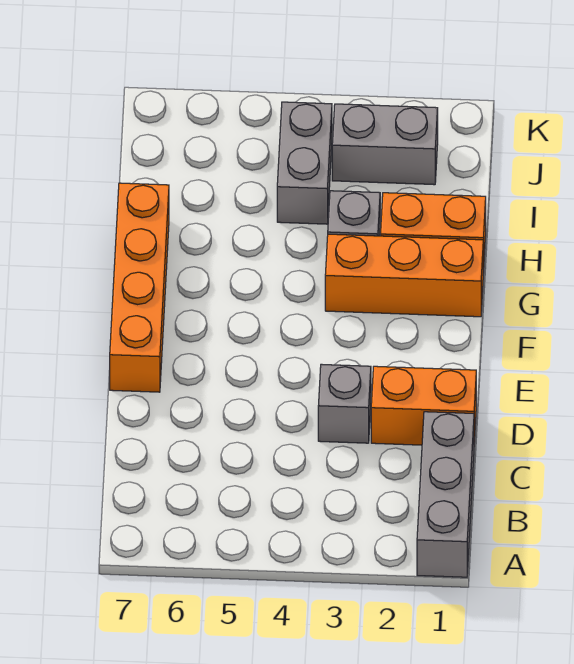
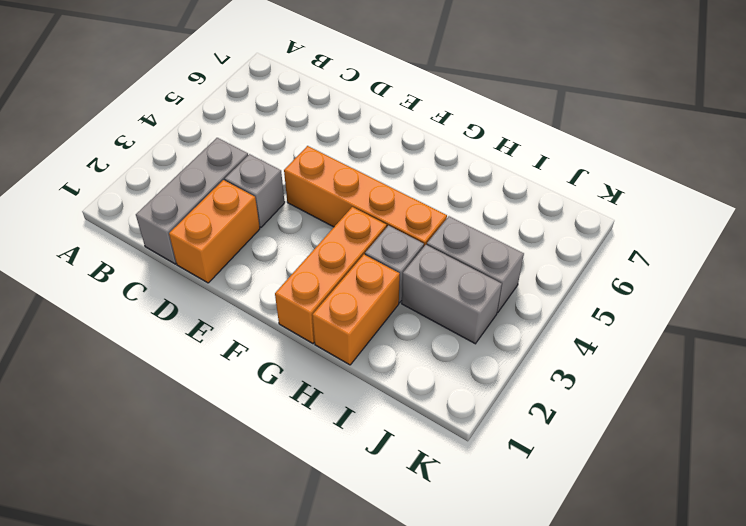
grey 1x3 brick [417,412,474,577] -> grey 1x3 brick turned to [136,138,248,264]
orange 1x4 brick [110,183,169,392] -> orange 1x4 brick moved to [284,146,447,246]
grey 1x2 brick [332,104,438,185] -> grey 1x2 brick turned to [402,245,502,344]

